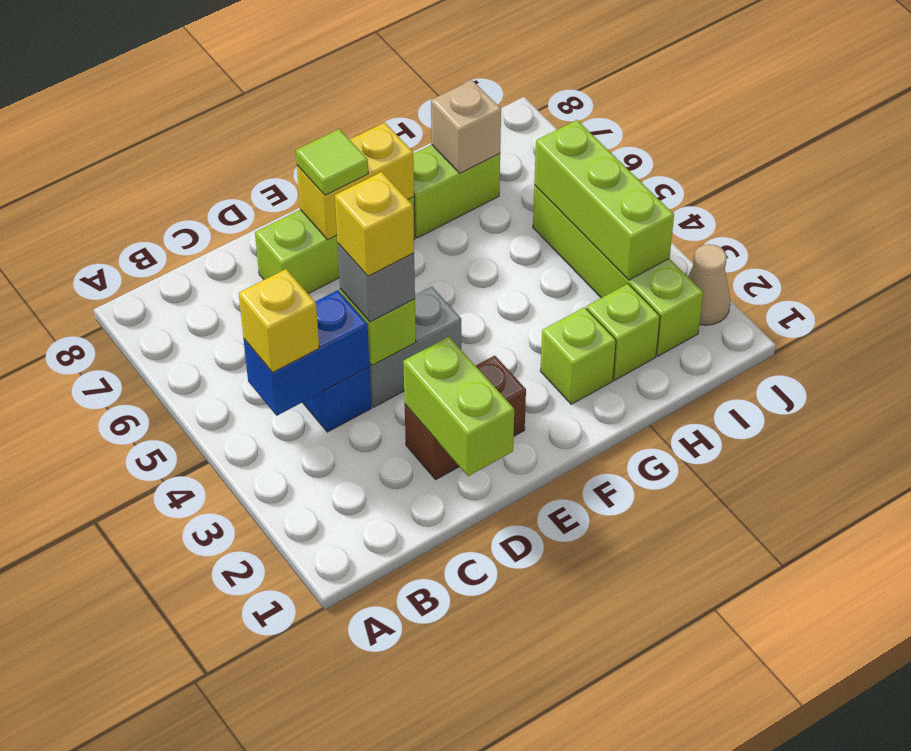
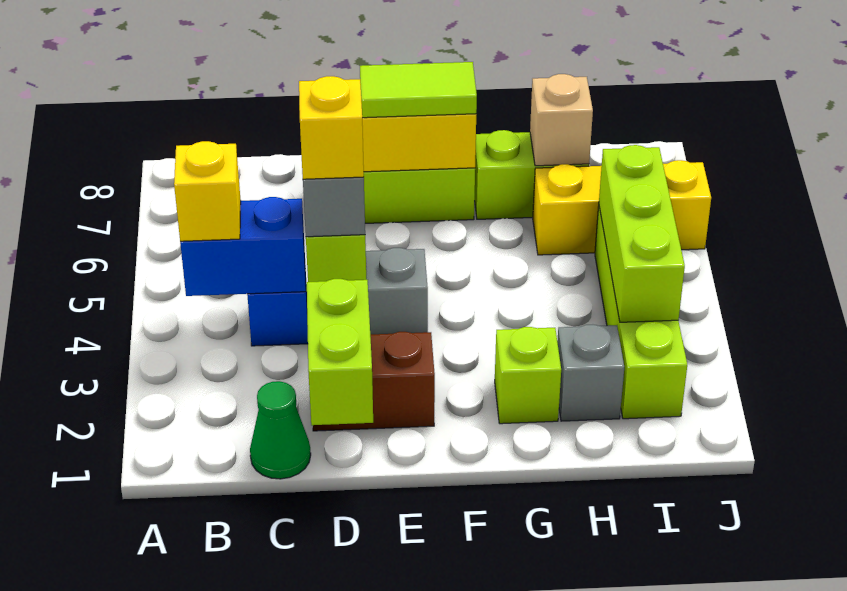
none -> green 1x1 cone [250,381,311,479]
lime 1x1 tile [296,129,368,195] -> lime 1x2 tile [360,62,477,118]
lime 1x1 brick [586,284,660,380] -> grey 1x1 brick [557,325,624,421]
none -> yellow 1x3 brick [533,160,711,255]
tan 1x1 cone [688,244,730,325] -> none

